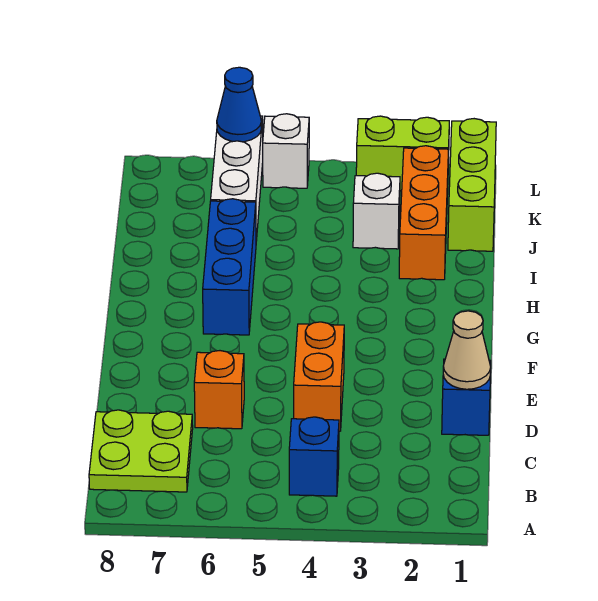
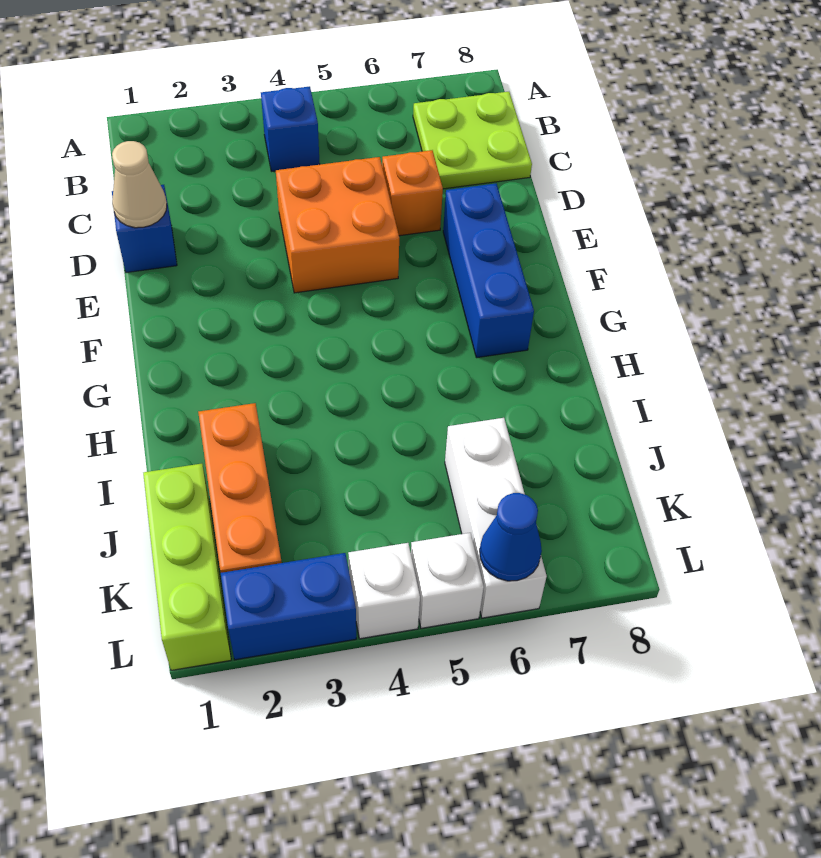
orange 1x2 brick [294,322,344,431] -> orange 2x2 brick [276,157,399,293]
blue 1x3 brick [203,199,256,335] -> blue 1x3 brick moved to [443,184,534,358]
white 1x1 brick [353,173,400,249] -> white 1x1 brick moved to [348,543,420,639]
lime 1x2 brick [356,116,449,191] -> blue 1x2 brick [221,553,356,660]

